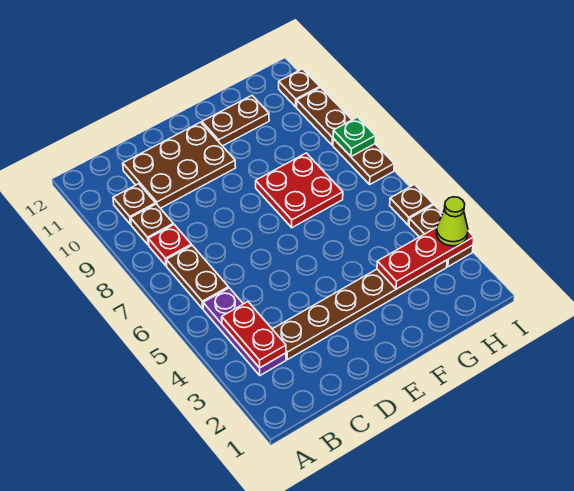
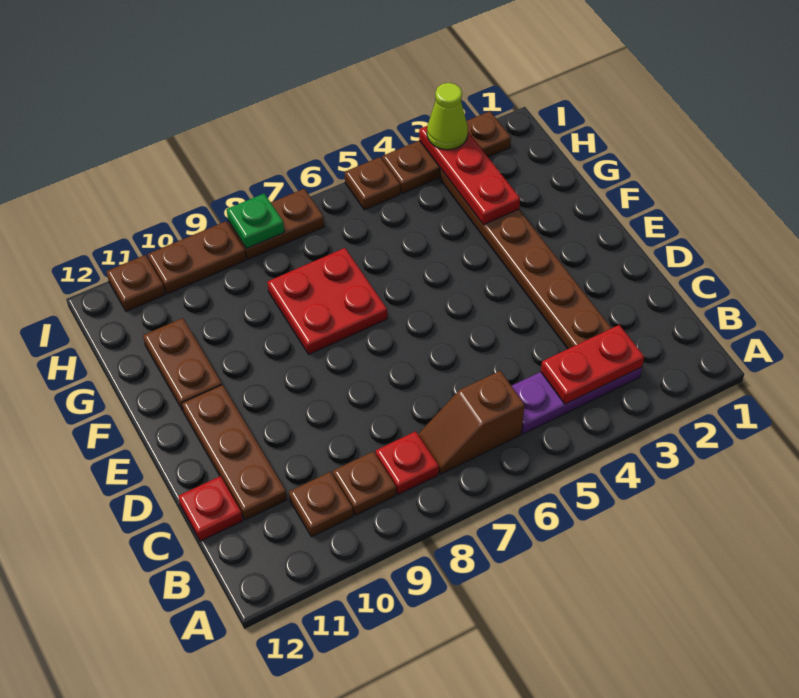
brown 1x2 plate [166,245,229,309] -> brown 1x2 slope [418,371,524,474]
brown 2x3 plate [123,122,236,208] -> brown 1x3 plate [182,385,287,520]
none -> red 1x1 plate [178,476,243,541]
brown 1x2 plate [409,205,473,267] -> brown 1x3 plate [382,111,511,194]

